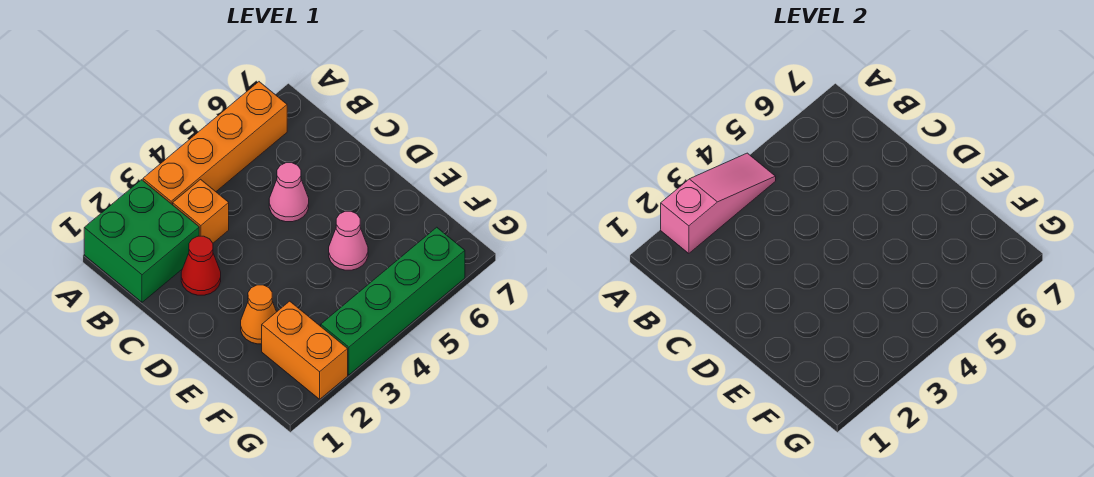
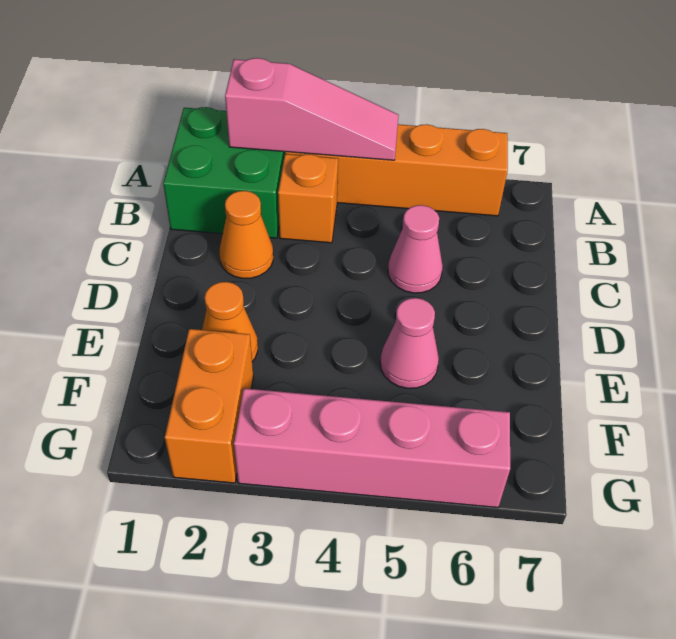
red 1x1 cone [181,236,221,295] -> orange 1x1 cone [220,191,273,278]
green 1x4 brick [321,227,465,375] -> pink 1x4 brick [234,388,510,508]

